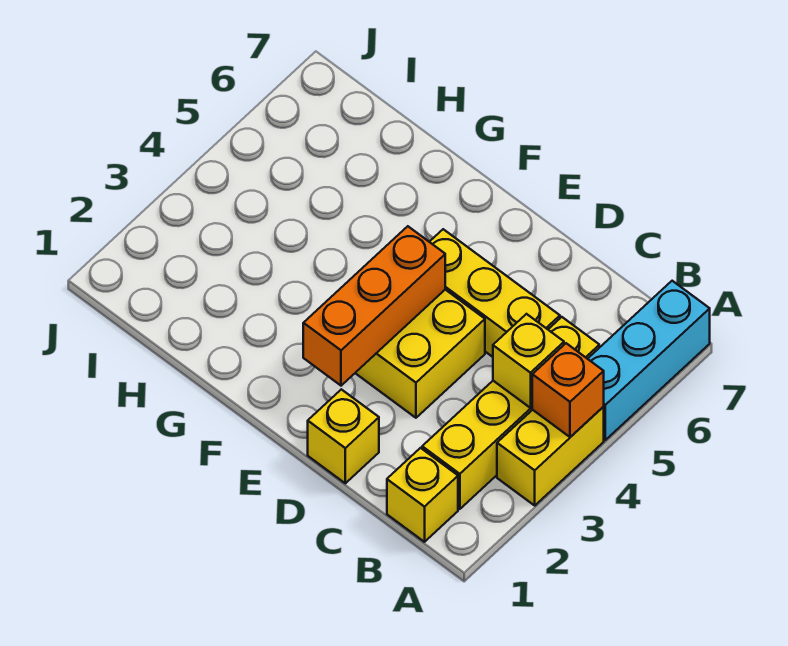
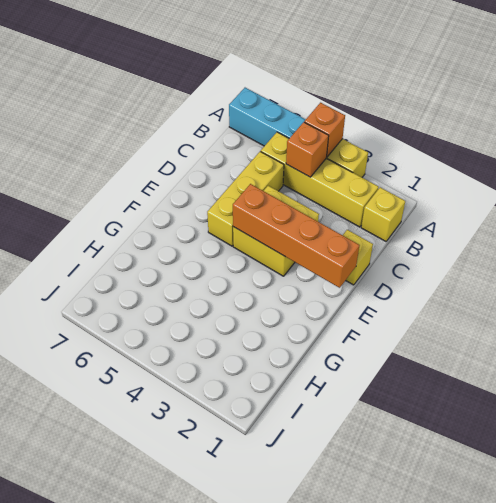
yellow 1x1 brick [493,314,564,408] -> orange 1x1 brick [286,122,329,177]
orange 1x3 brick [303,226,445,386] -> orange 1x4 brick [233,184,359,288]

